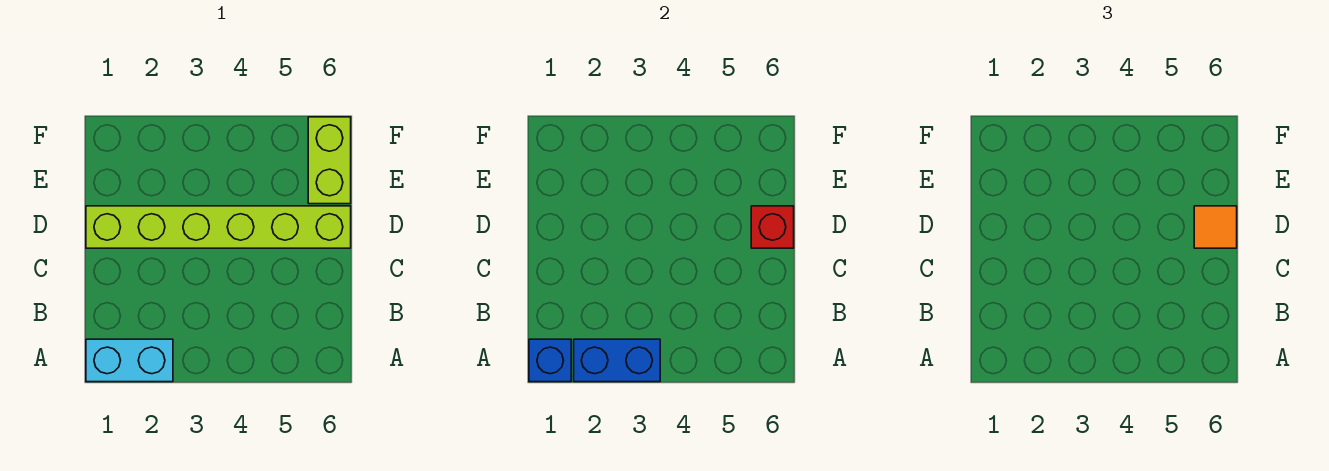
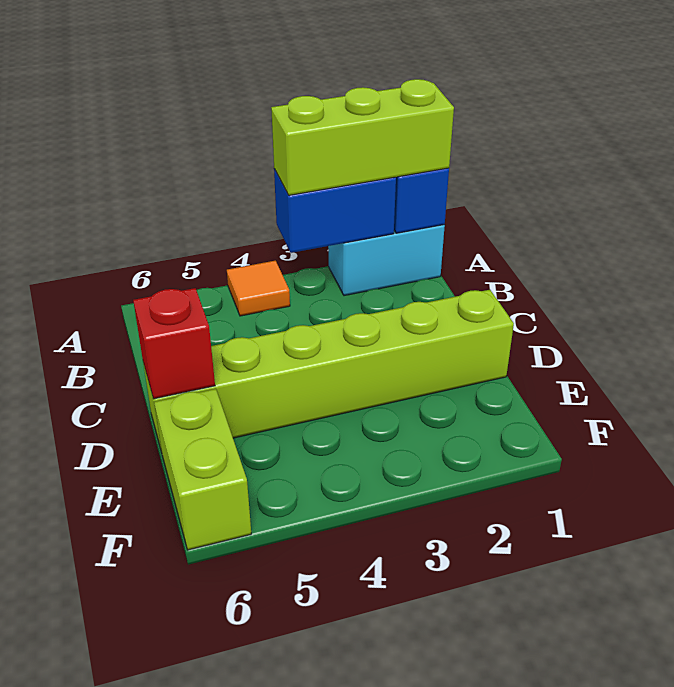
none -> lime 1x3 brick [271,79,454,195]
orange 1x1 tile [1194,206,1237,248] -> orange 1x1 tile moved to [227,261,290,316]

